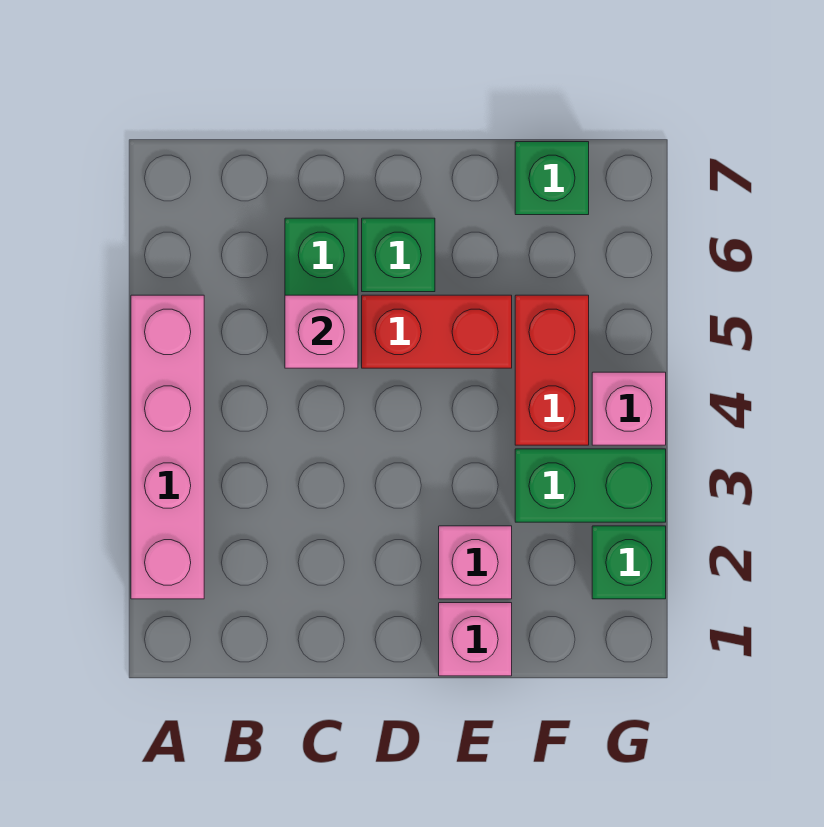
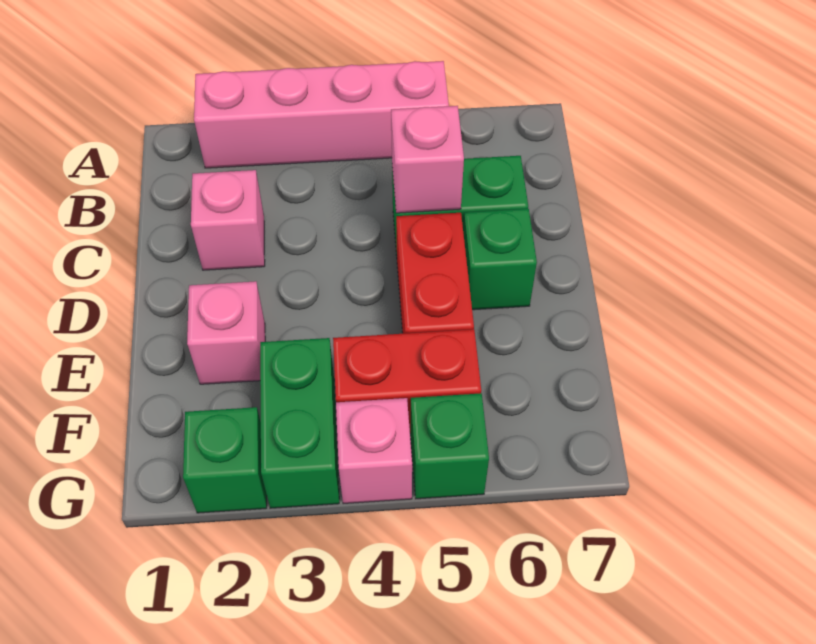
pink 1x1 brick [439,603,512,676] -> pink 1x1 brick moved to [191,170,265,270]
green 1x1 brick [515,142,589,215] -> green 1x1 brick moved to [411,393,489,499]

